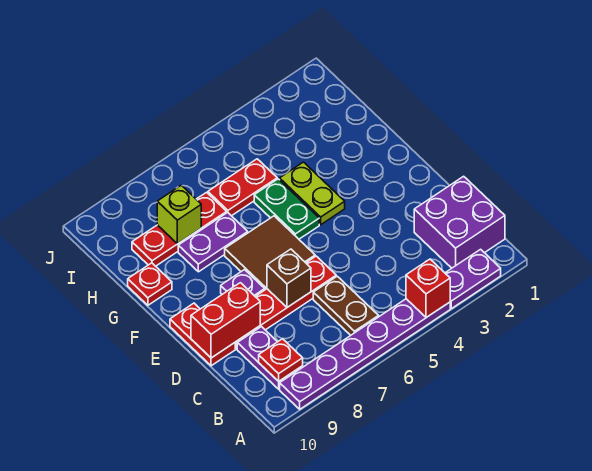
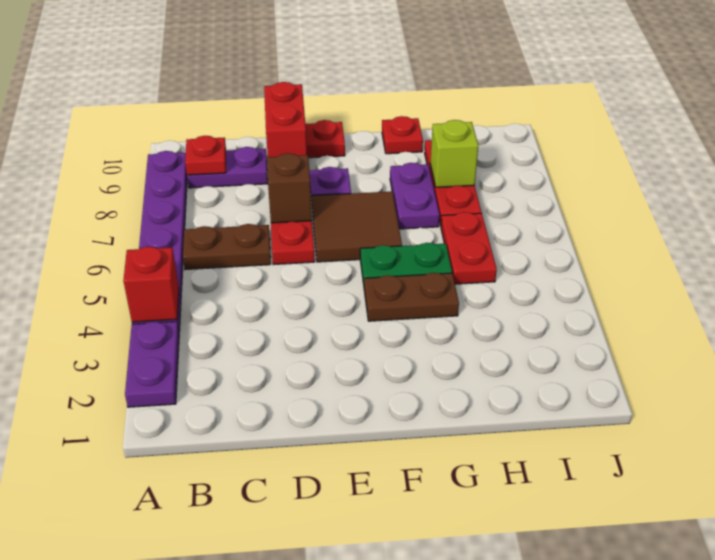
purple 2x2 brick [414,176,505,268] -> none
lime 1x2 plate [280,162,345,225] -> brown 1x2 plate [364,273,459,321]

